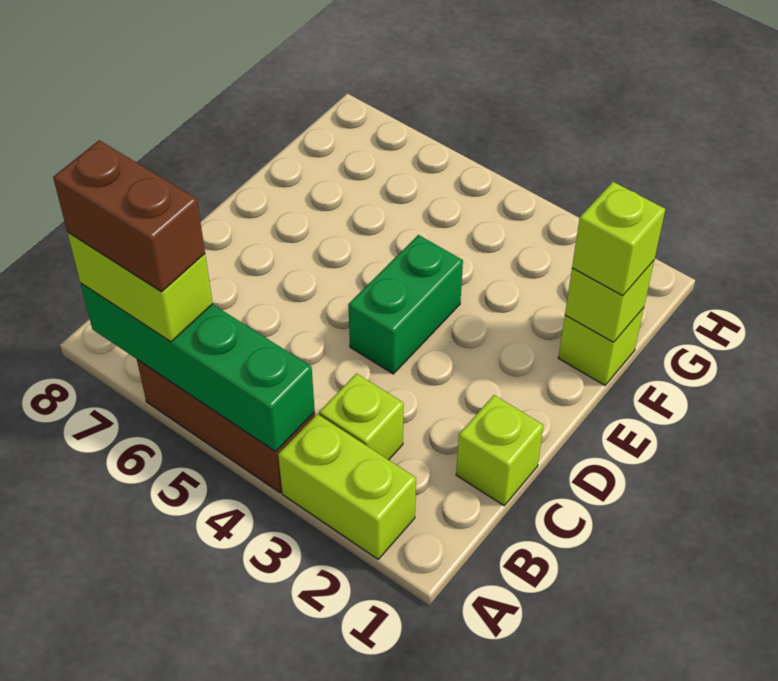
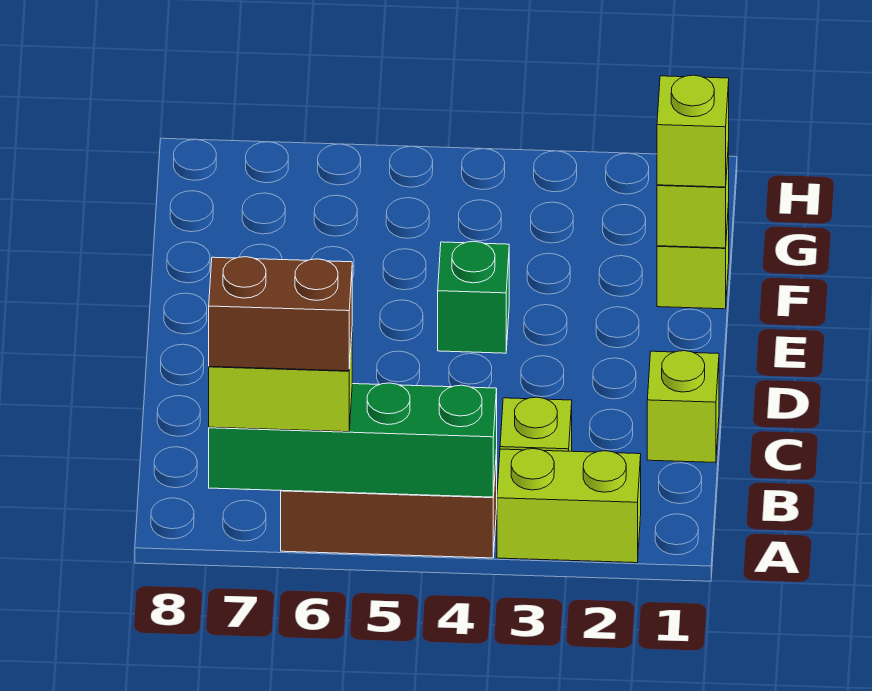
green 1x2 brick [348,235,463,374] -> green 1x1 brick [438,241,509,353]

